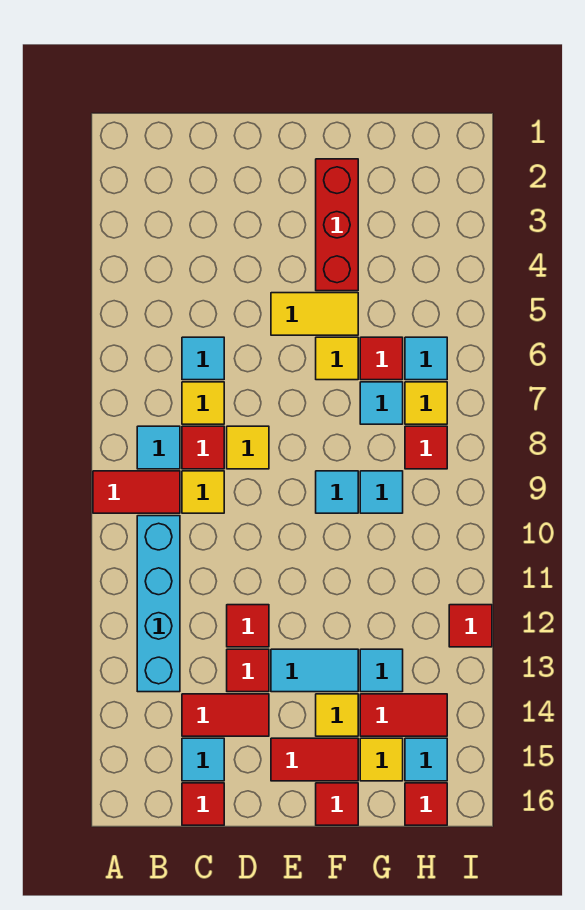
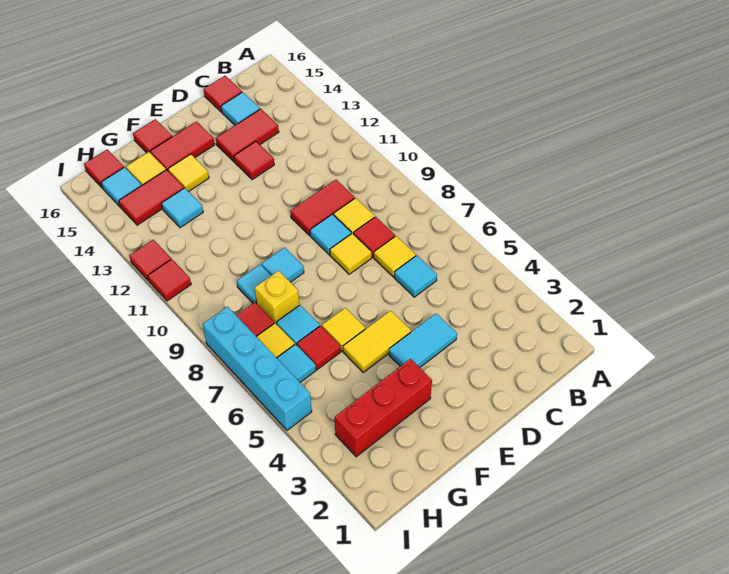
red 1x2 tile [93,471,180,513] -> red 1x2 tile moved to [290,180,355,235]
cyan 1x1 tile [137,426,180,469] -> cyan 1x1 tile moved to [310,214,351,255]
cyan 1x4 brick [137,516,180,692] -> cyan 1x4 brick moved to [203,307,312,430]
red 1x1 tile [227,605,269,647] -> red 1x1 tile moved to [148,259,191,301]
cyan 1x2 tile [271,649,358,692] -> cyan 1x2 tile moved to [389,314,457,367]
red 1x3 brick [316,159,358,291] -> red 1x3 brick turned to [335,359,432,457]
none -> yellow 1x1 brick [255,271,299,324]

